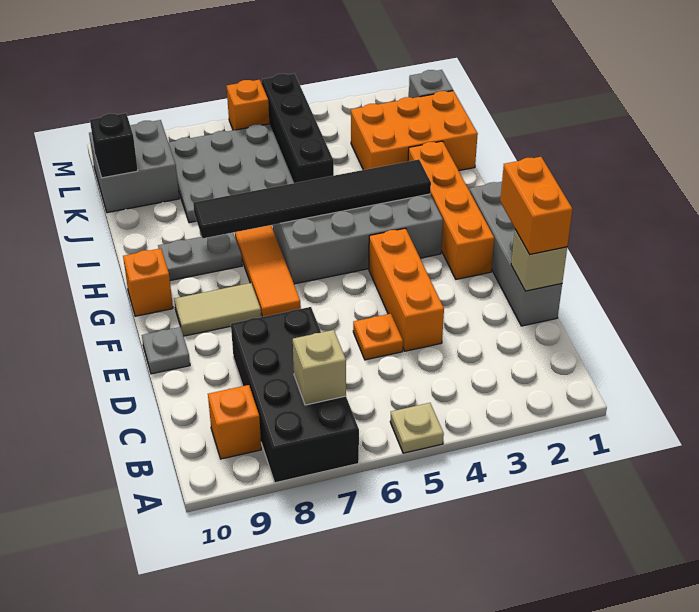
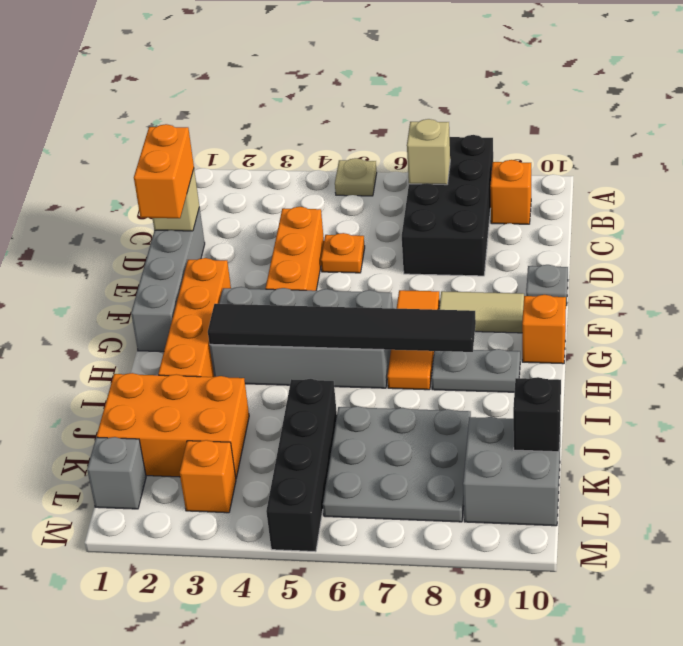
orange 1x1 brick [227,80,269,130] -> orange 1x1 brick moved to [180,440,236,513]

